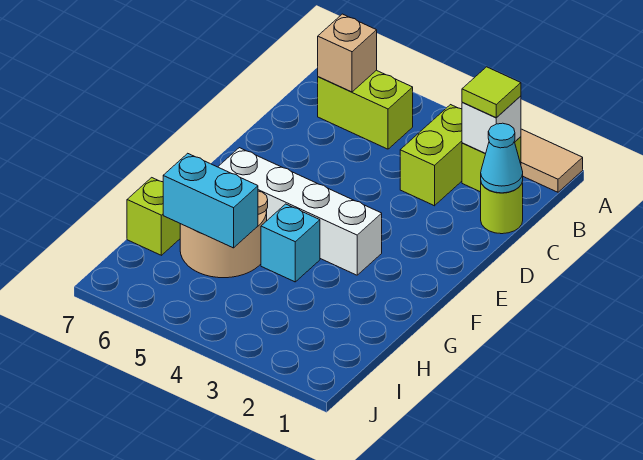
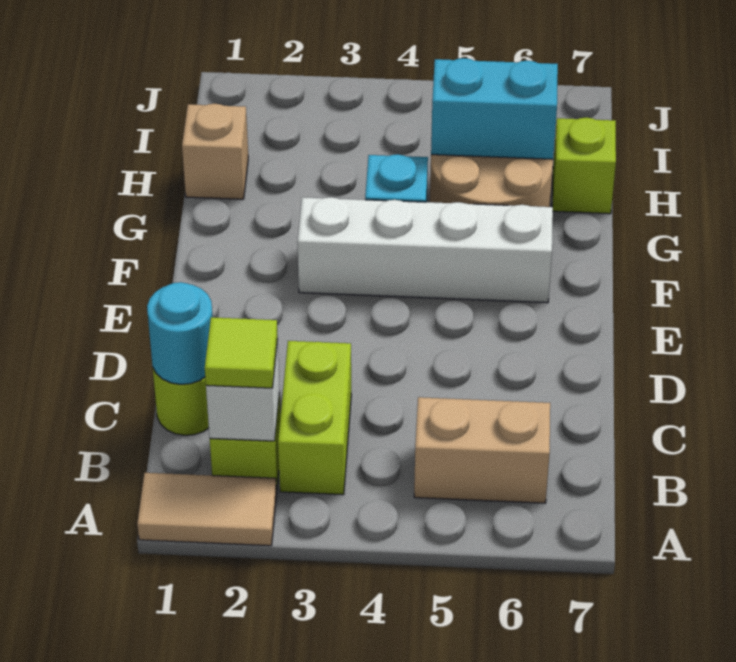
lime 1x2 brick [318,70,413,149] -> tan 1x2 brick [414,397,550,503]
tan 1x1 brick [318,14,377,92] -> tan 1x1 brick moved to [182,104,248,199]
cyan 1x1 cone [481,123,523,193] -> cyan 1x1 round brick [147,282,213,384]

